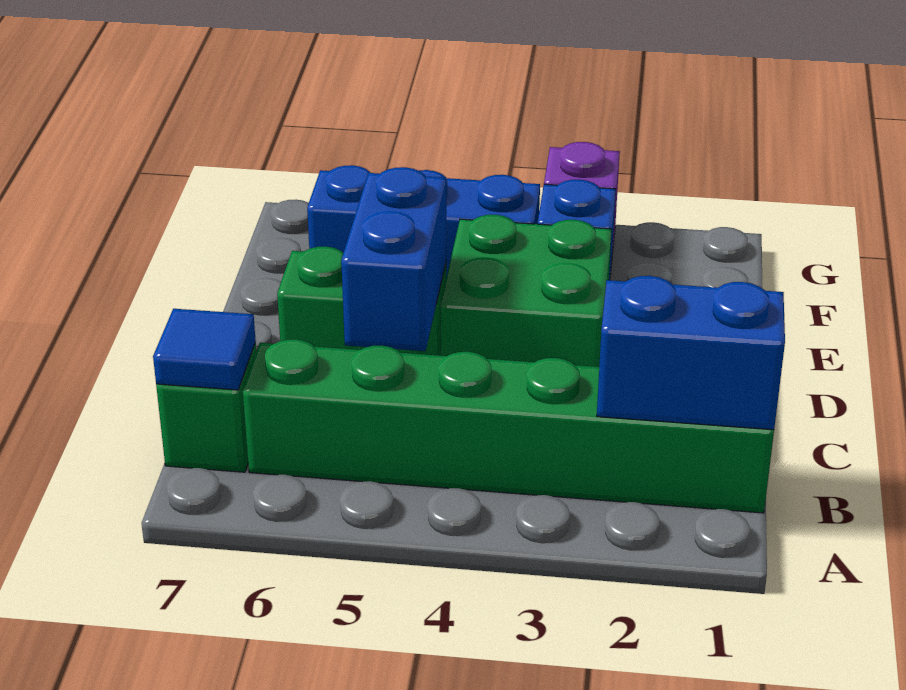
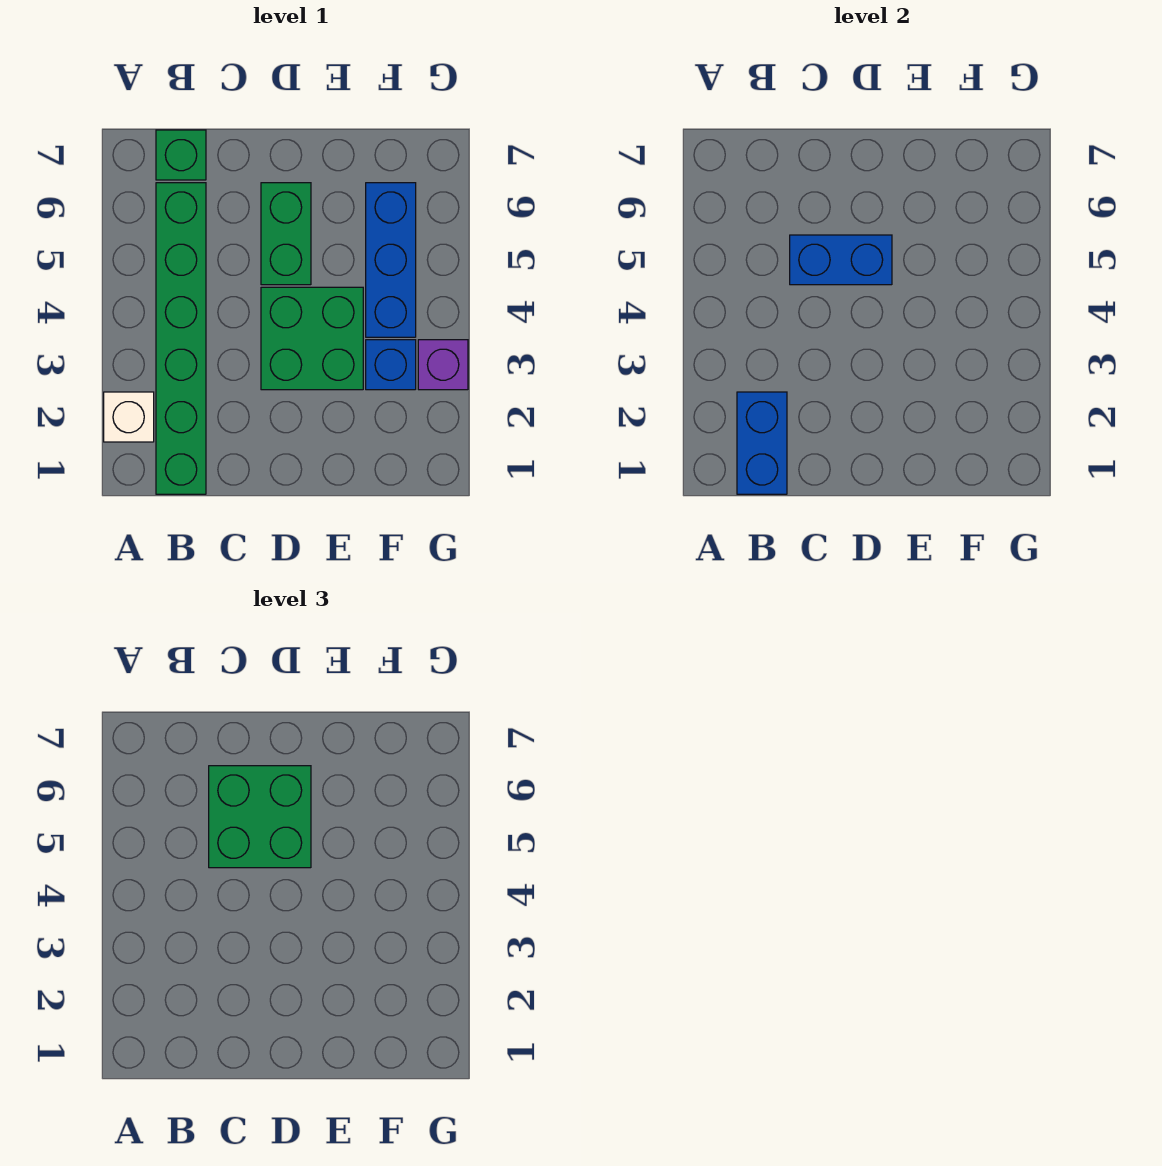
none -> white 1x1 brick [104,392,154,442]
blue 1x1 tile [153,309,256,390] -> none
none -> green 2x2 brick [209,766,311,868]

